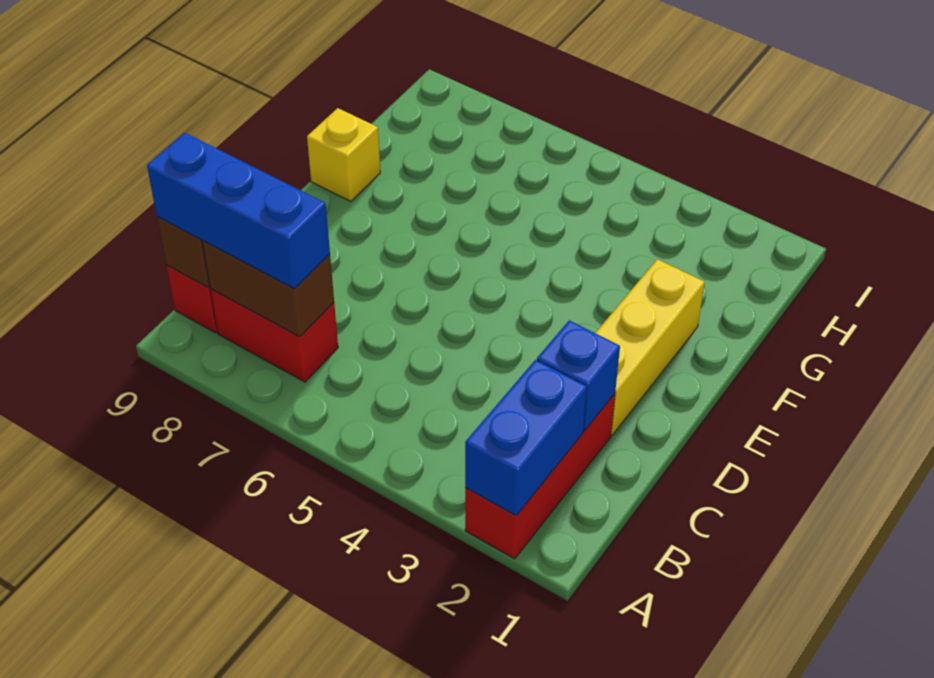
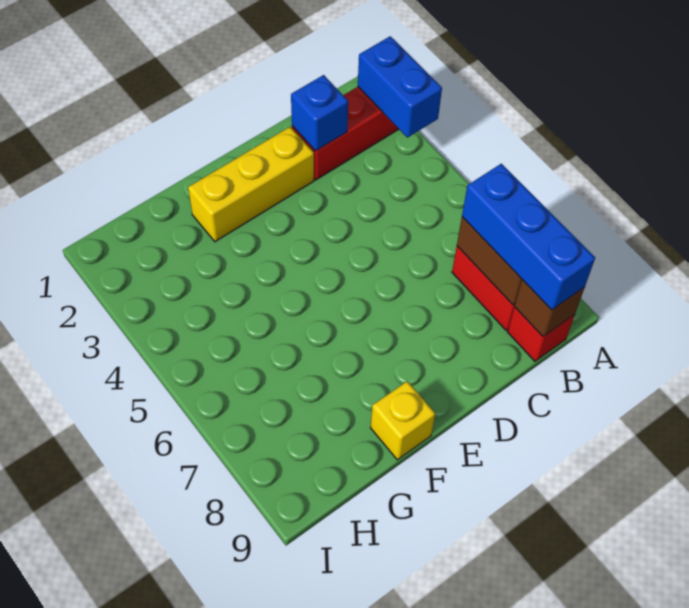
blue 1x2 brick [465,360,587,516] -> blue 1x2 brick turned to [358,36,442,138]

